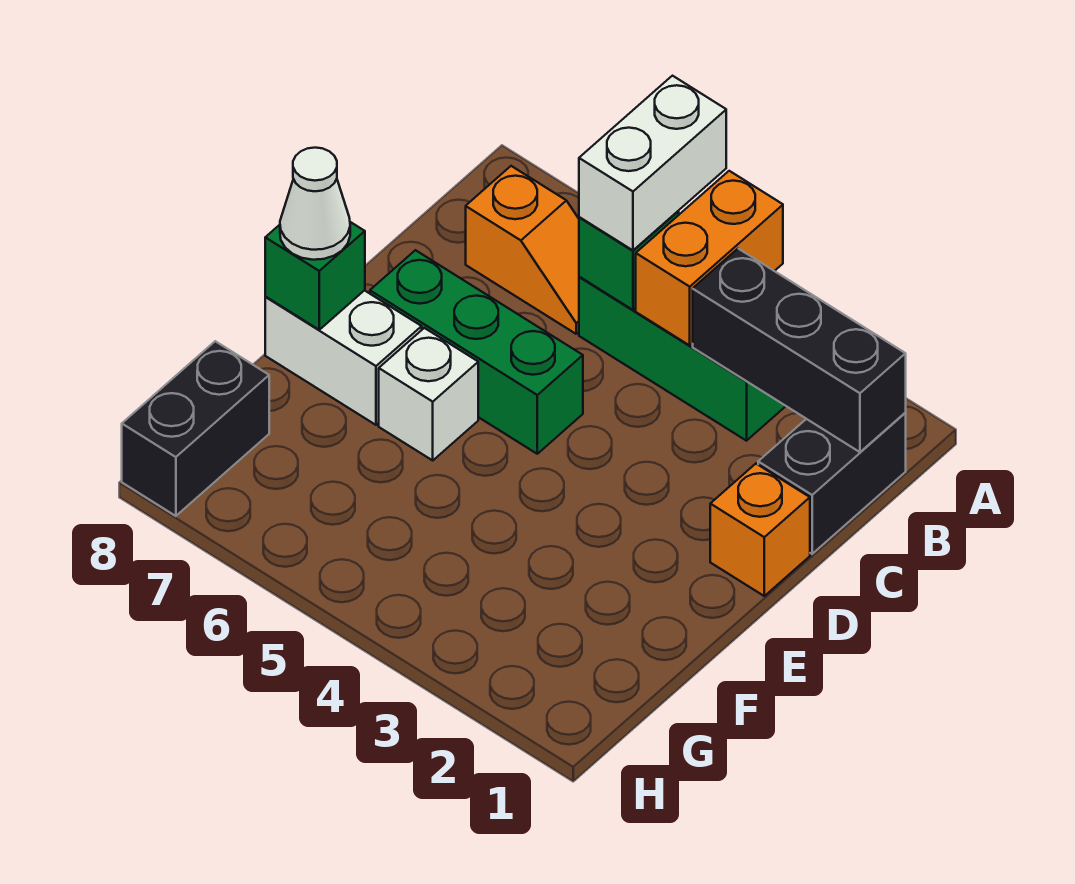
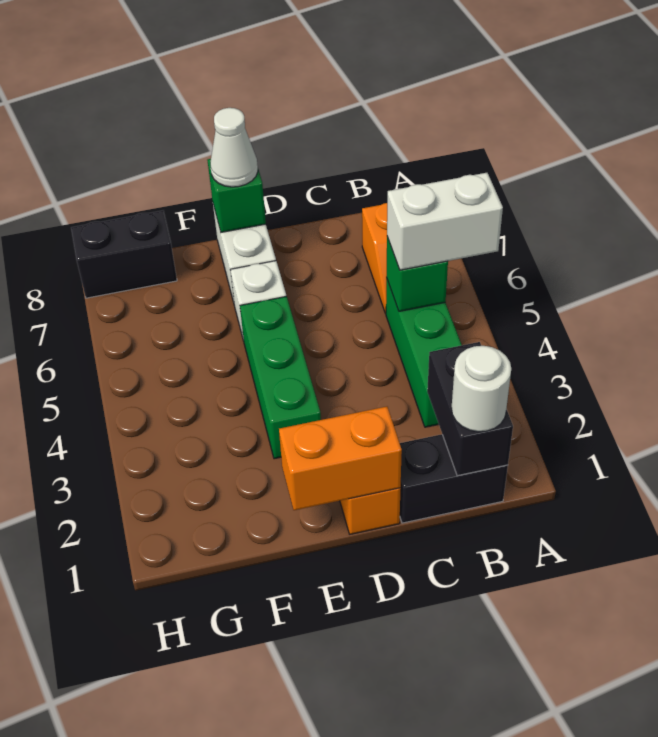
orange 1x2 brick [636,171,783,345] -> orange 1x2 brick moved to [279,407,402,510]
black 1x3 brick [693,249,906,452] -> black 1x2 brick [427,342,513,476]
none -> white 1x1 round brick [451,346,511,432]
green 1x3 brick [370,250,583,454] -> green 1x3 brick moved to [240,296,321,459]

